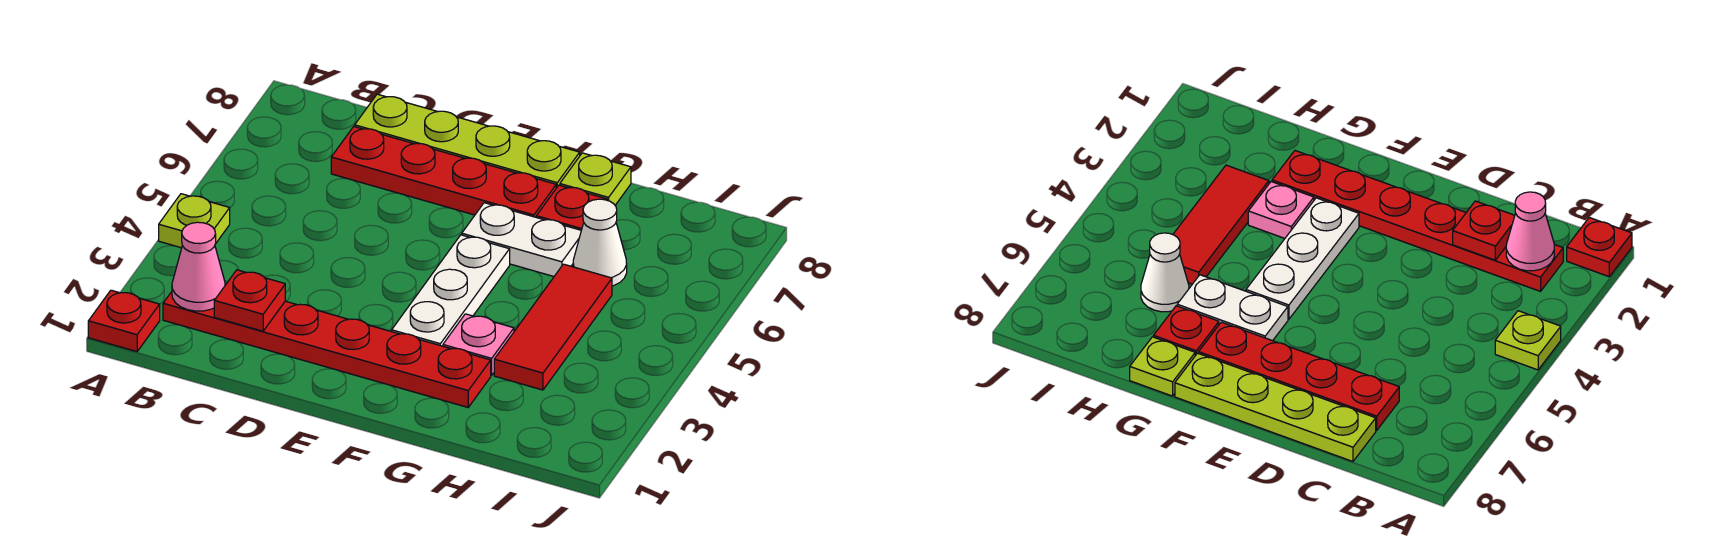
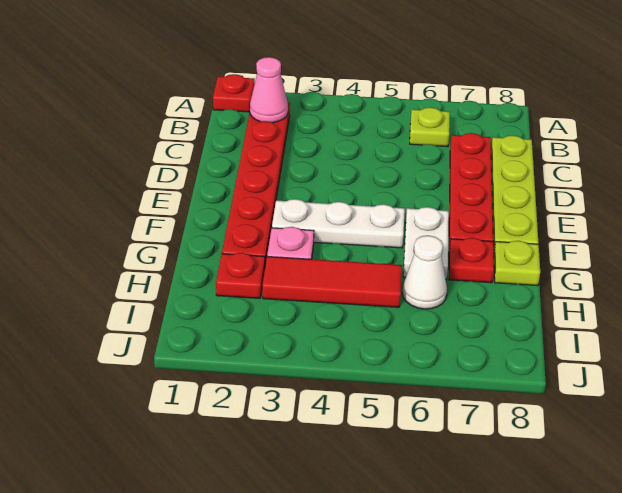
lime 1x1 plate [159,194,230,248] -> lime 1x1 plate moved to [410,107,450,147]
red 1x1 plate [214,270,285,331] -> red 1x1 plate moved to [216,253,265,298]

